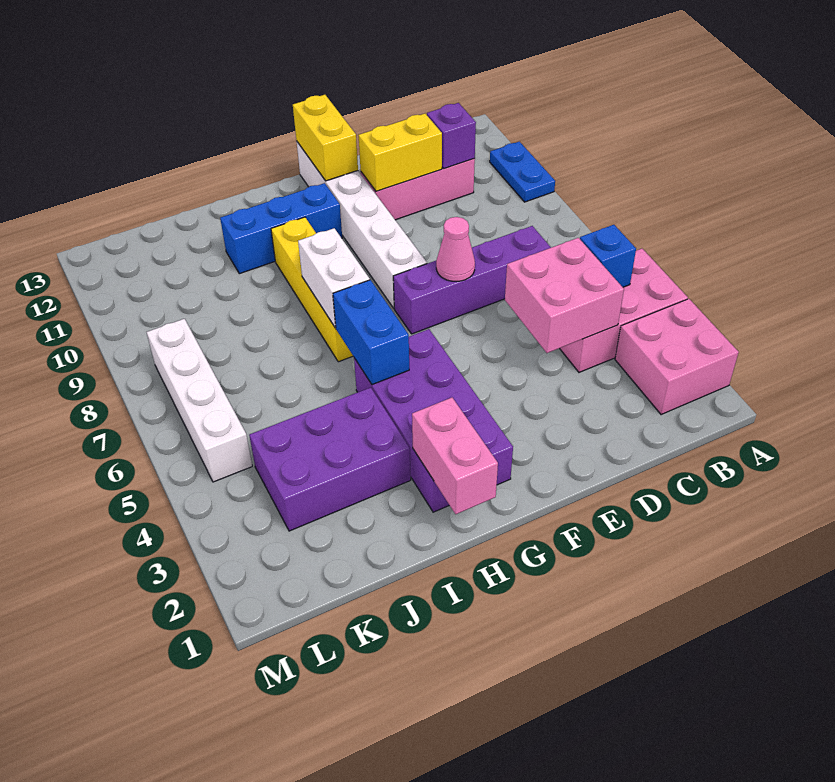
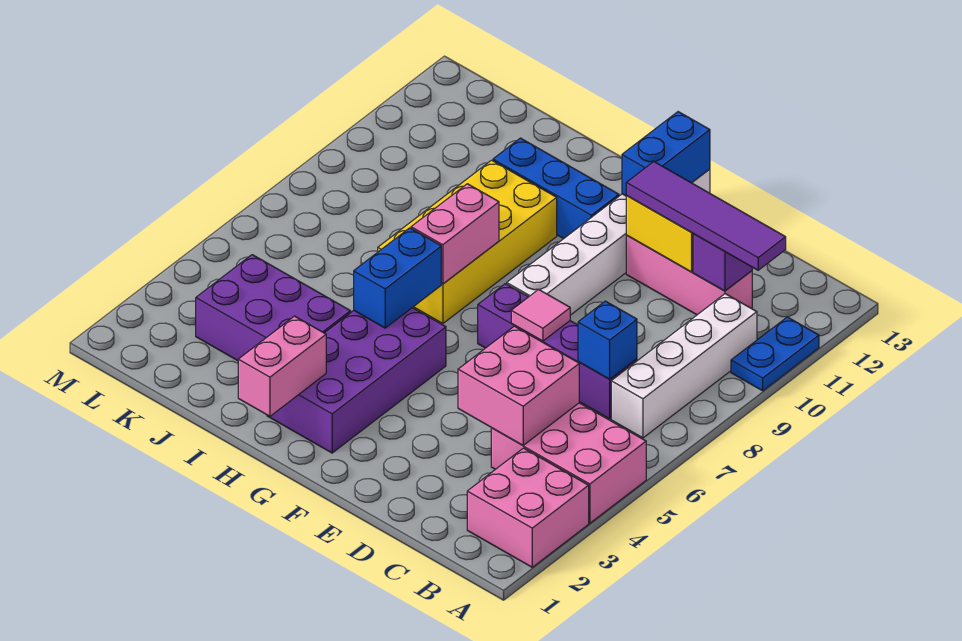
blue 1x1 brick [580,225,636,287] -> blue 1x1 brick moved to [578,301,637,379]
none -> purple 1x4 tile [626,162,786,270]
pink 1x1 cone [436,217,475,281] -> pink 1x1 tile [511,289,570,341]
yellow 1x2 brick [293,95,358,181] -> blue 1x2 brick [622,112,710,196]
yellow 1x4 brick [271,217,353,362] -> yellow 2x4 brick [378,160,557,324]
white 1x2 brick [298,228,370,328] -> pink 1x2 brick [411,184,499,284]
white 1x4 brick [147,319,252,482] -> white 1x4 brick moved to [611,294,757,438]

